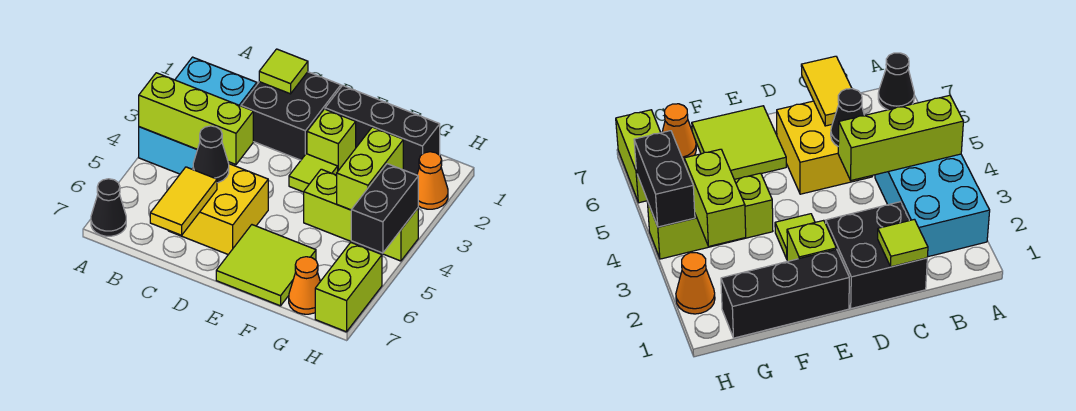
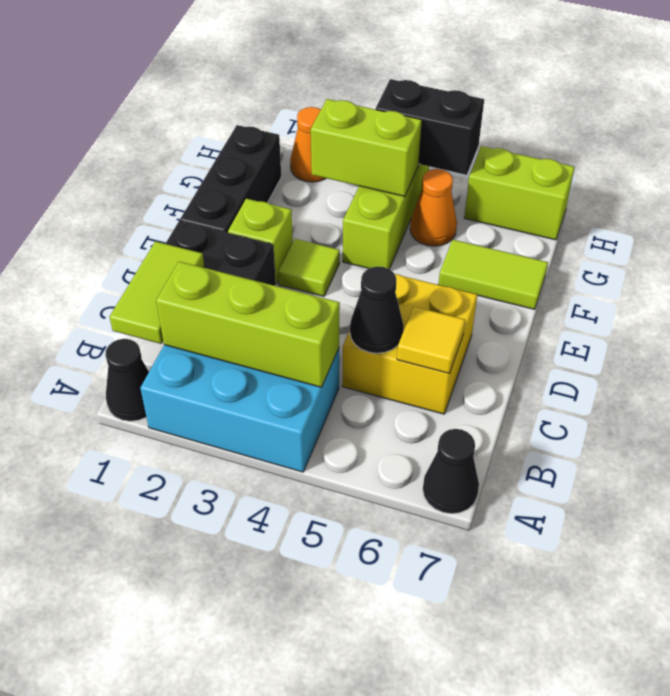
none -> black 1x1 cone [105,339,149,421]
lime 1x3 brick [139,73,253,164] -> lime 1x3 brick turned to [156,262,340,387]
lime 1x1 tile [259,49,308,94] -> lime 1x2 tile [110,241,204,344]
yellow 1x2 tile [150,167,217,235] -> yellow 1x1 tile [397,307,465,374]
lime 2x2 tile [216,225,316,306] -> lime 1x2 tile [438,239,548,309]
orange 1x1 cone [289,257,320,314] -> orange 1x1 cone moved to [410,169,457,246]

